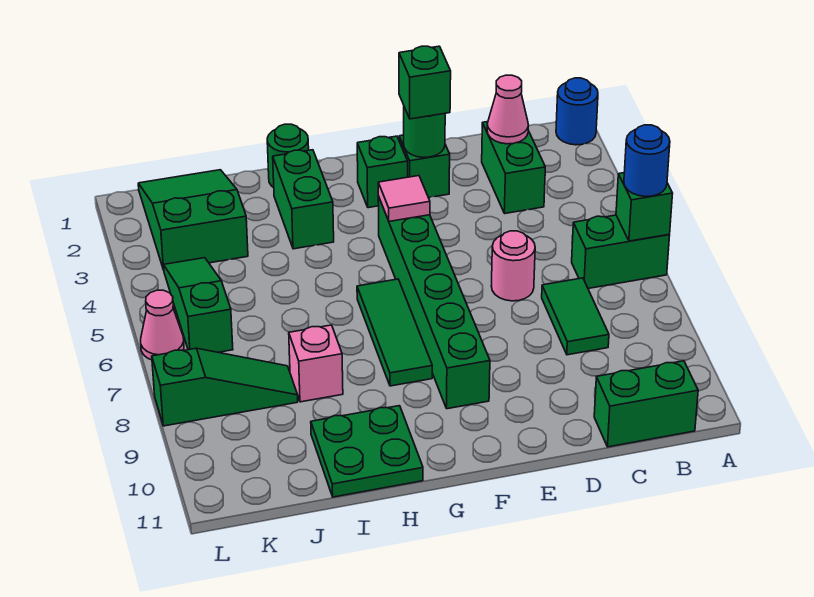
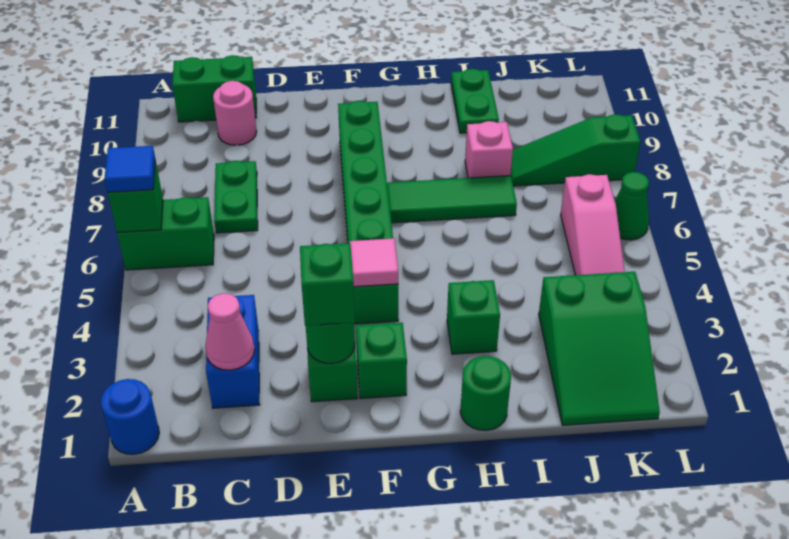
blue 1x1 round brick [624,125,670,197] -> blue 1x1 tile [104,146,155,192]
green 1x2 brick [482,122,545,213] -> blue 1x2 brick [206,295,260,408]
green 1x2 tile [542,278,609,355] -> green 1x2 plate [214,161,258,233]
pink 1x1 round brick [491,231,535,301] -> pink 1x1 round brick moved to [213,81,256,145]
green 1x3 tile [357,279,432,386] -> green 1x3 tile turned to [387,176,517,223]
green 1x2 brick [273,150,334,249] -> green 1x1 brick [447,280,500,354]
green 2x2 plate [311,406,423,497] -> green 1x2 plate [451,69,499,133]
green 1x3 slope [164,258,233,352] -> pink 1x3 slope [561,174,625,275]
pink 1x1 cone [141,290,184,360] -> green 1x1 cone [615,172,649,240]

